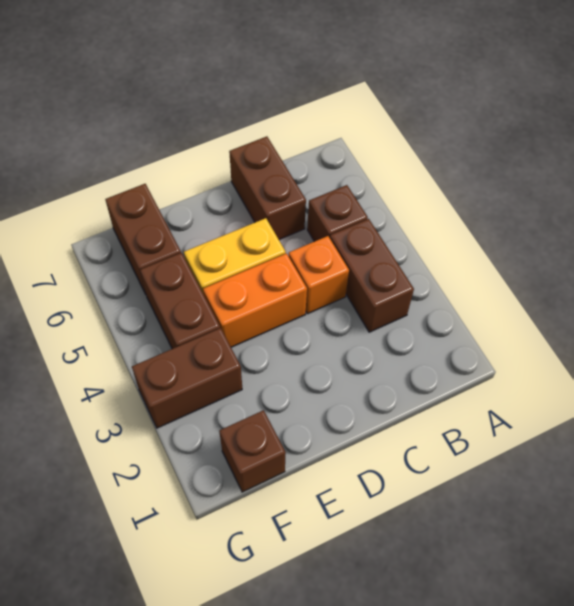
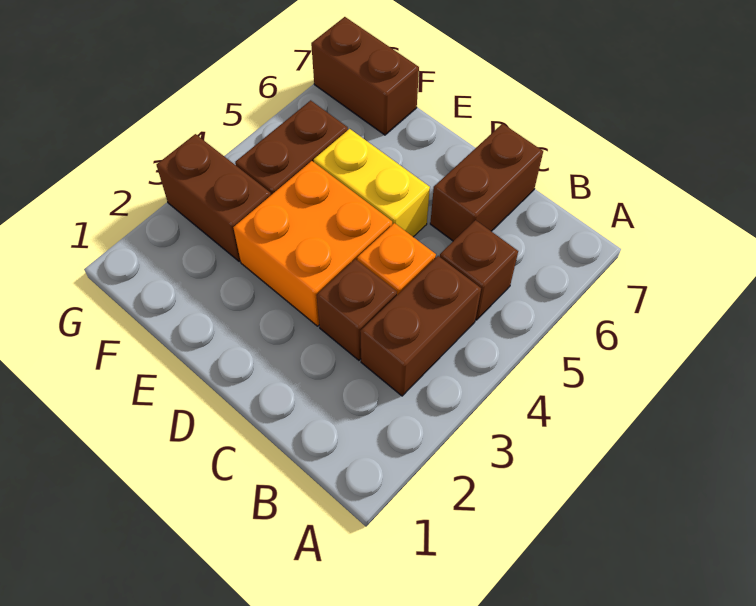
orange 1x2 brick [203,254,307,347] -> orange 2x2 brick [233,161,392,326]
brown 1x1 brick [219,410,286,492] -> brown 1x1 brick moved to [316,259,397,360]
brown 1x2 brick [105,184,181,294] -> brown 1x2 brick turned to [311,17,419,135]

